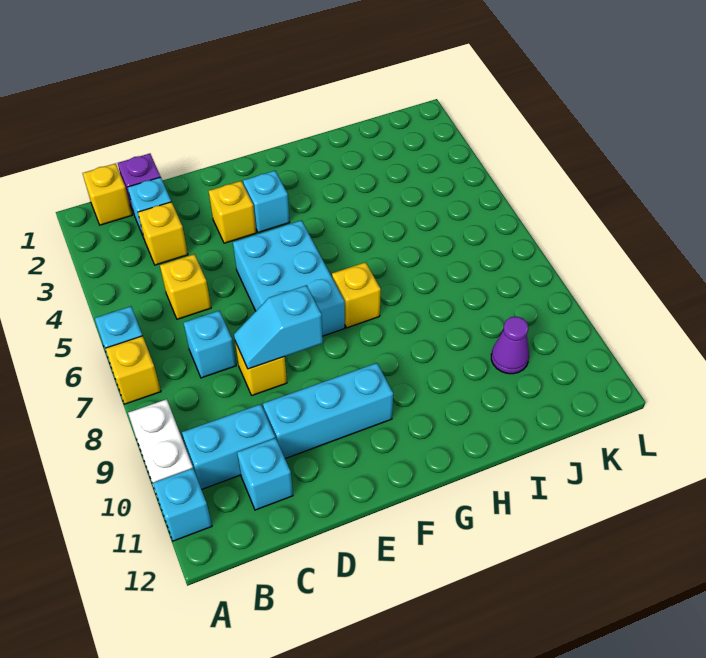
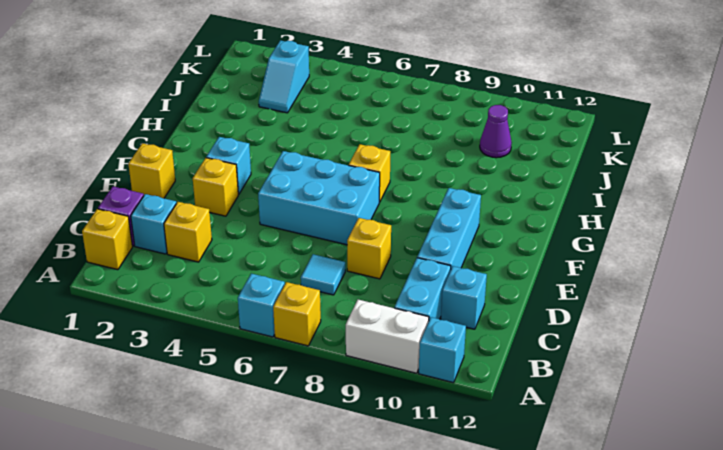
yellow 1x1 brick [160,254,211,319] -> yellow 1x1 brick moved to [128,143,175,198]
cyan 1x1 brick [184,311,236,378] -> cyan 1x1 tile [301,254,345,295]
cyan 1x2 slope [234,285,323,369] -> cyan 1x2 slope moved to [259,40,309,113]

